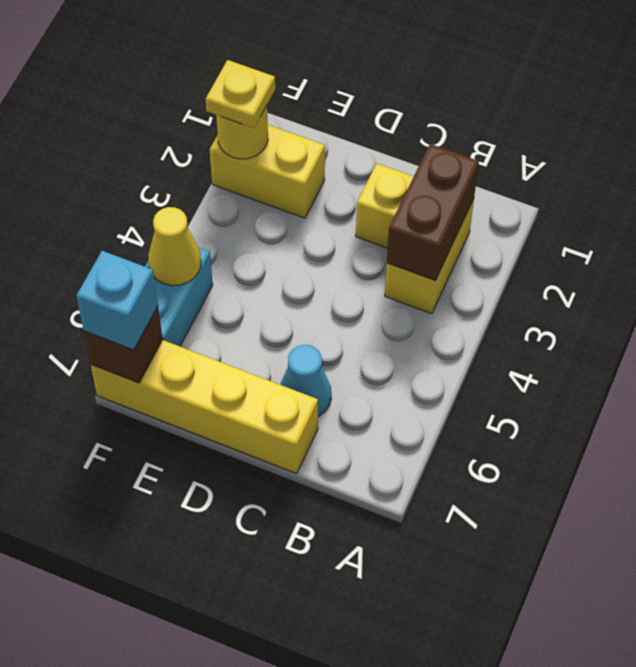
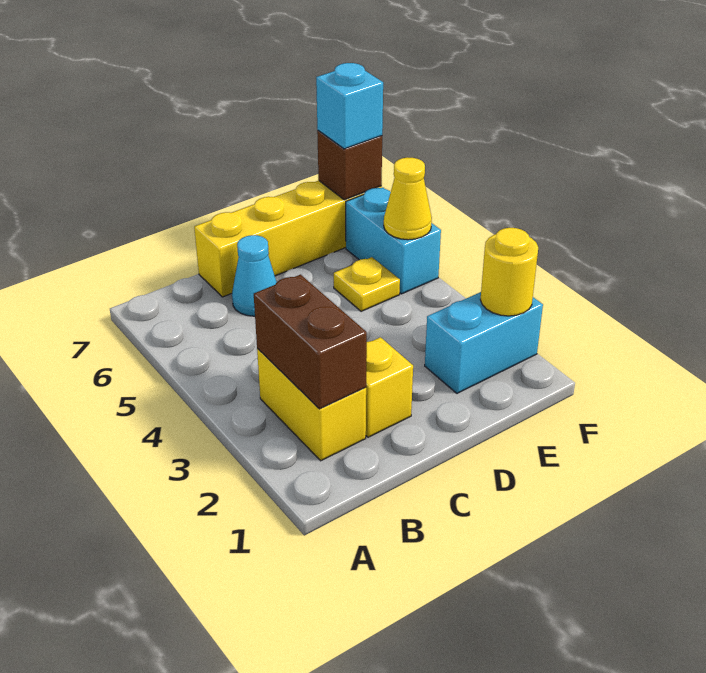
yellow 1x2 brick [210,125,325,218] -> cyan 1x2 brick [425,292,543,393]
yellow 1x1 plate [206,60,275,128] -> yellow 1x1 plate moved to [334,257,400,311]

